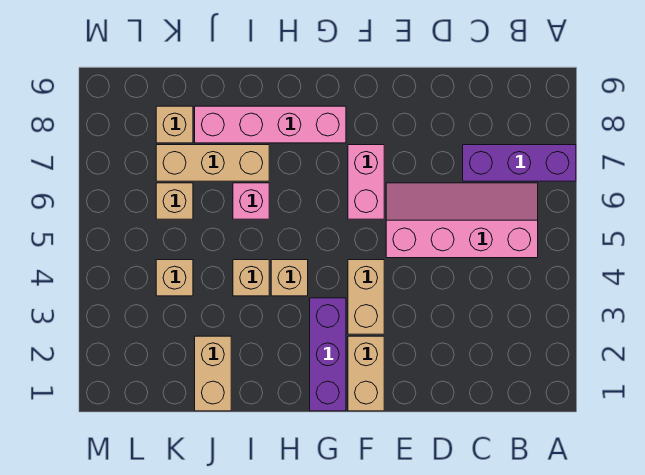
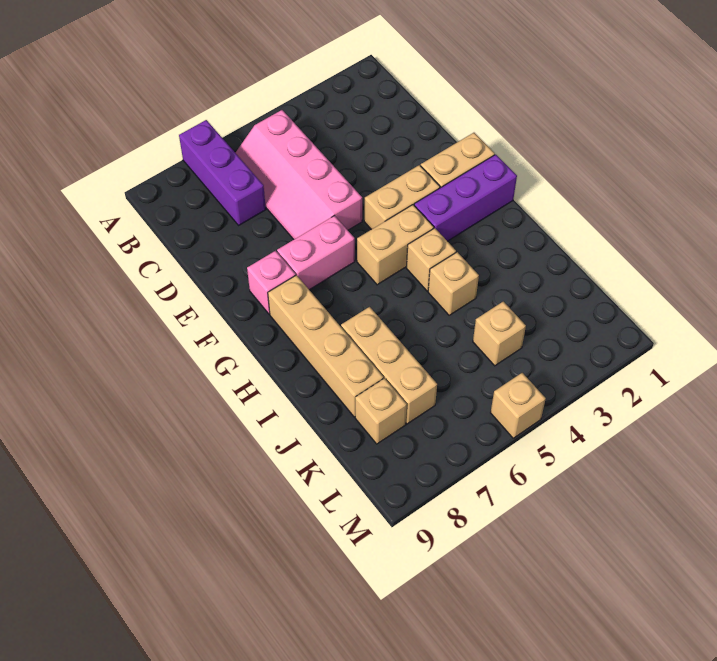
pink 1x4 brick [195,106,346,143] -> tan 1x4 brick [268,275,384,417]
pink 1x1 brick [233,183,269,219] -> pink 1x1 brick moved to [247,251,296,314]
tan 1x2 brick [195,336,231,411] -> tan 1x2 brick moved to [357,205,434,285]
tan 1x1 brick [156,183,193,219] -> tan 1x1 brick moved to [491,373,546,438]

